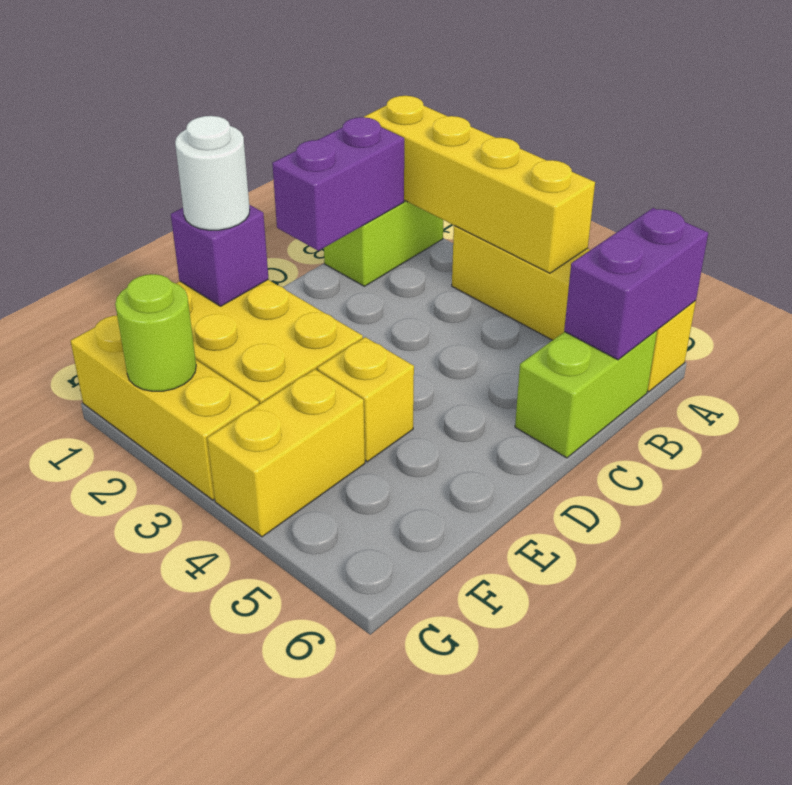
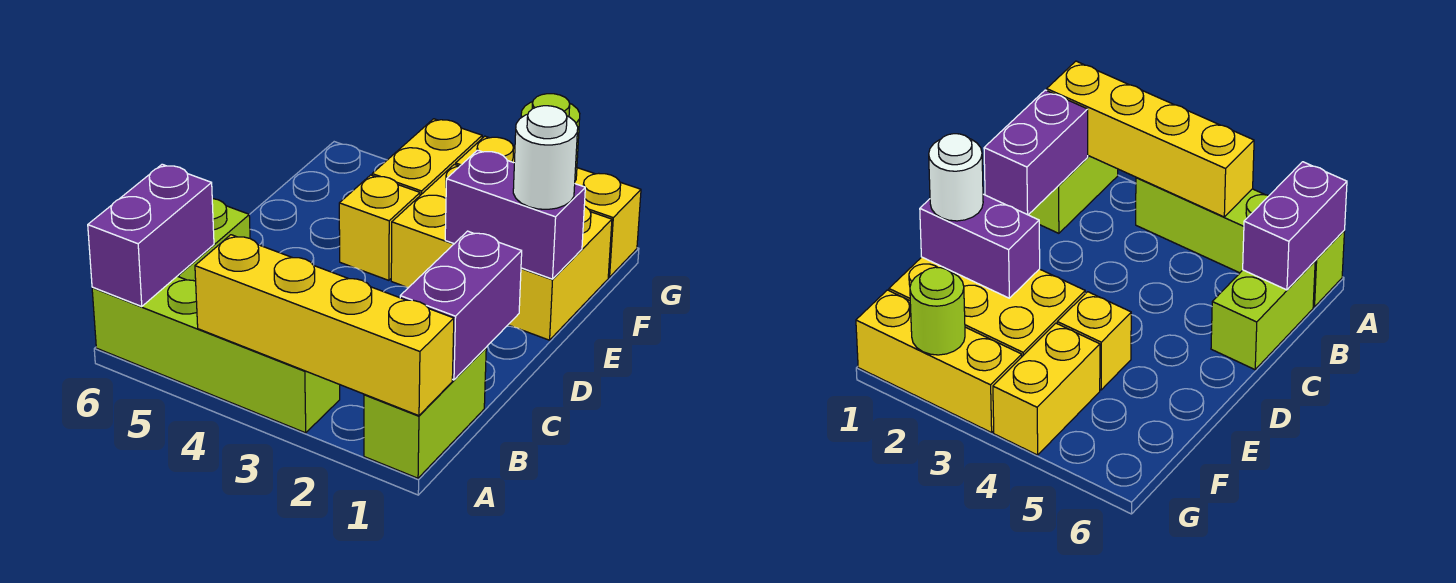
yellow 1x4 brick [452,226,696,392] -> lime 1x4 brick [92,276,340,433]
purple 1x1 brick [171,205,268,306] -> purple 1x2 brick [445,150,585,279]

